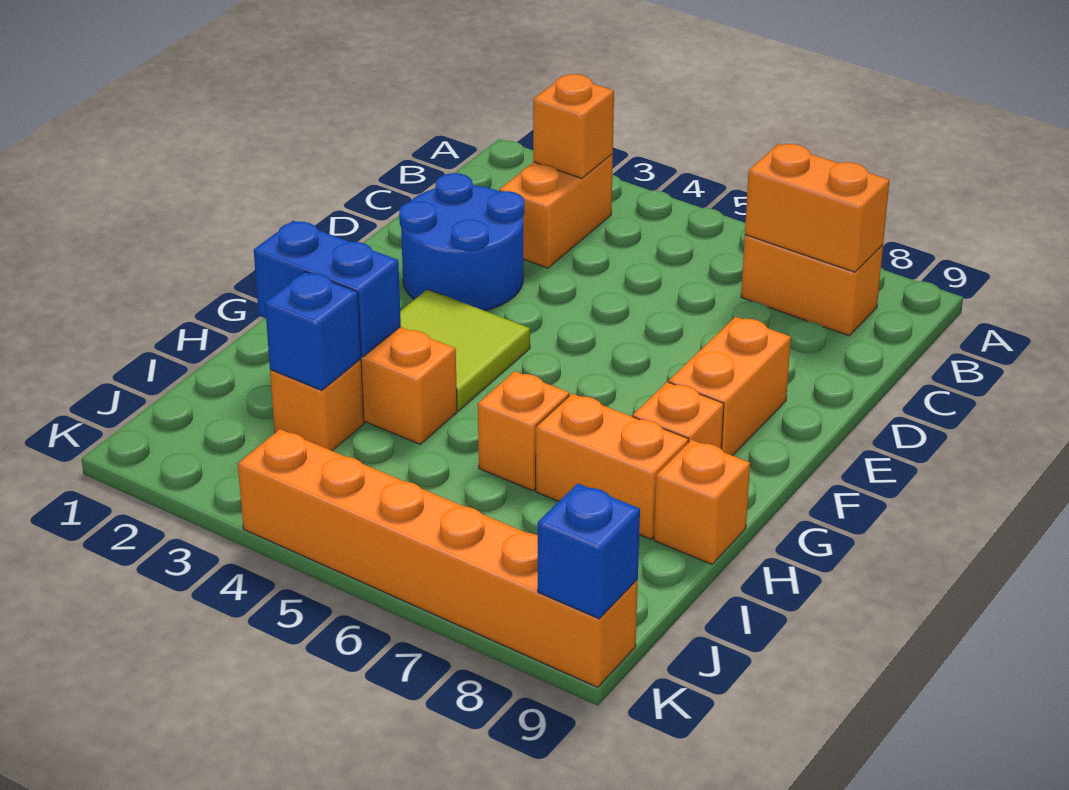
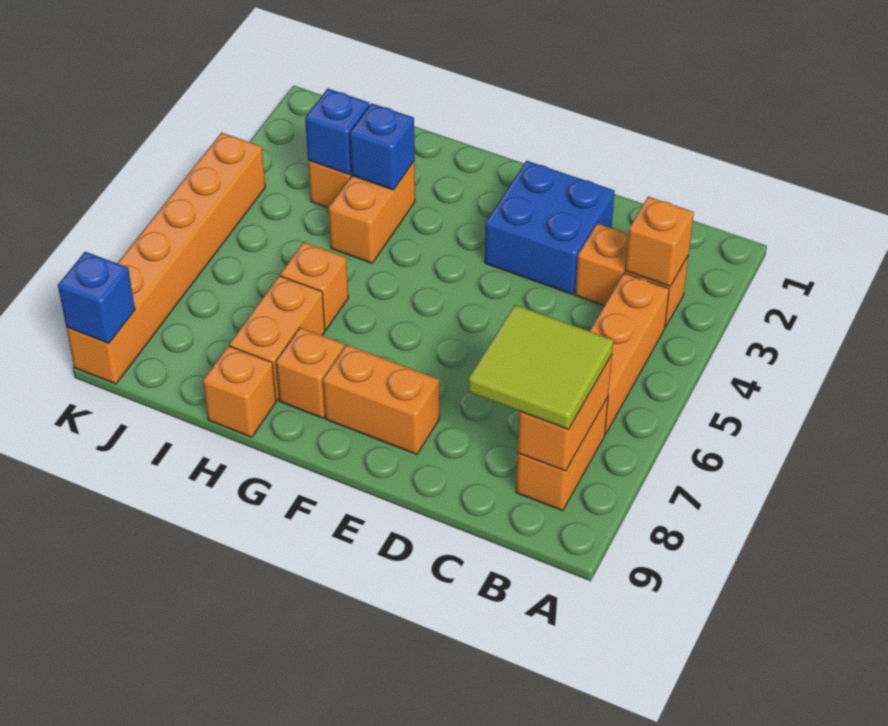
none -> orange 1x3 brick [590,273,669,434]
blue 2x2 round brick [399,173,524,311] -> blue 2x2 brick [485,161,615,295]
lime 2x2 tile [400,289,530,411] -> lime 2x2 tile moved to [468,305,613,429]
blue 1x2 brick [254,221,401,357] -> blue 1x1 brick [350,103,415,190]

